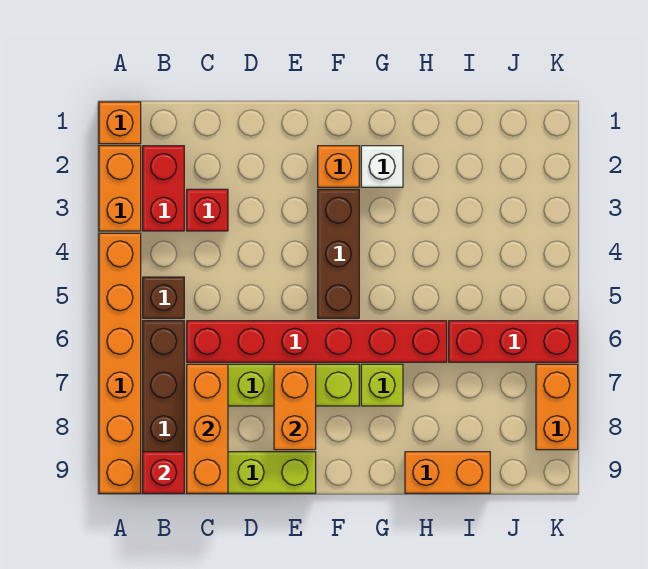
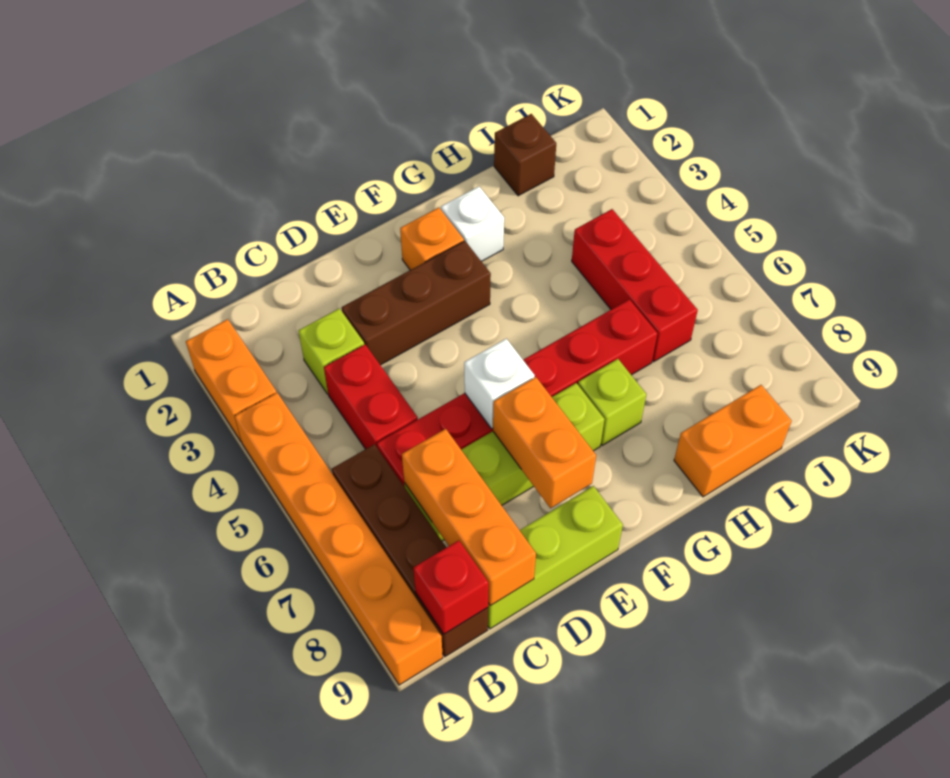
orange 1x1 brick [99,102,141,144] -> none
red 1x2 brick [143,146,184,231] -> red 1x2 brick moved to [324,344,418,449]
brown 1x1 brick [143,277,184,318] -> brown 1x1 brick moved to [494,114,556,196]
red 1x1 brick [187,189,228,231] -> lime 1x1 brick [298,308,364,394]
none -> white 1x1 brick [464,339,535,429]
brown 1x3 brick [318,189,359,318] -> brown 1x3 brick turned to [342,241,491,365]
red 1x3 brick [449,321,578,362] -> red 1x3 brick turned to [572,209,698,362]
orange 1x2 brick [536,364,578,450] -> none

